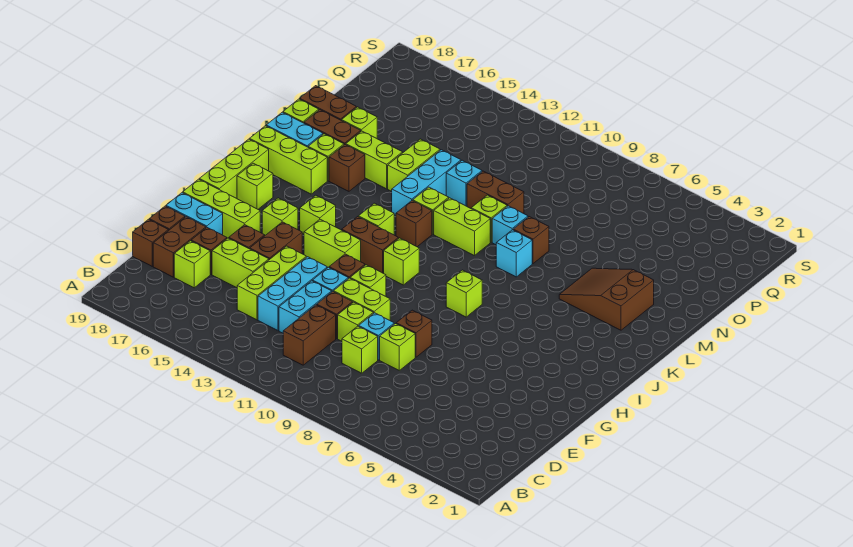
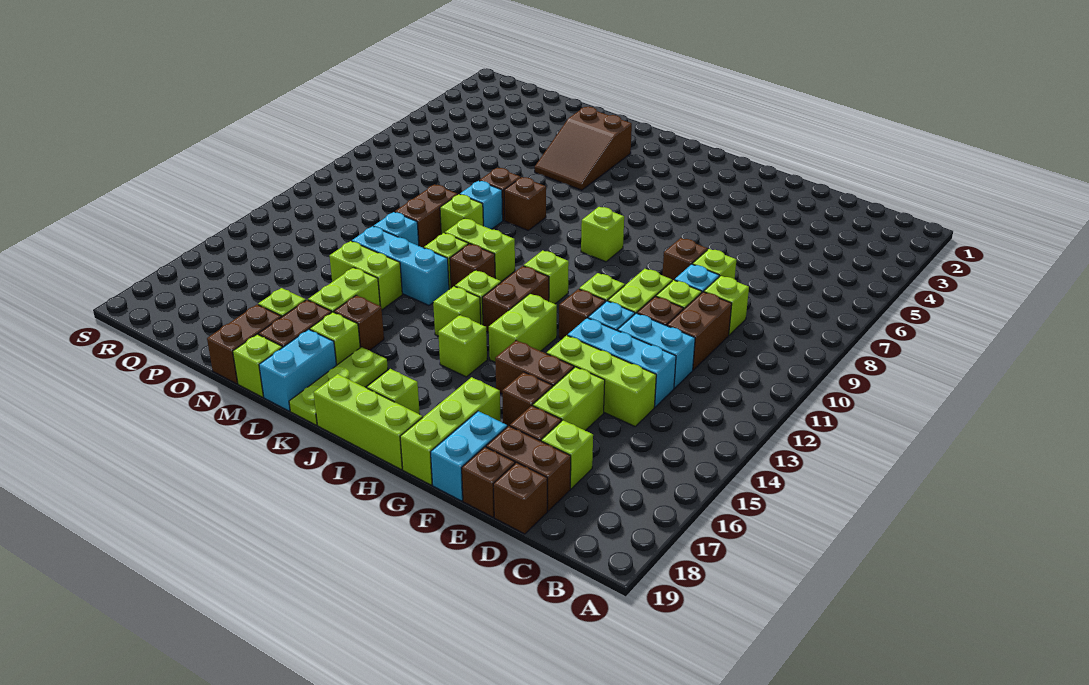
brown 1x2 brick [283,305,336,365] -> brown 1x2 brick turned to [667,292,732,370]
lime 1x1 brick [262,198,298,235] -> lime 1x1 brick moved to [433,286,481,336]
lime 1x3 brick [250,126,327,194] -> lime 1x3 plate [289,347,388,425]
cyan 1x1 brick [496,230,532,277] -> brown 1x1 brick [504,177,546,230]
lime 1x2 brick [434,198,490,256] -> lime 1x2 brick turned to [445,218,515,282]

